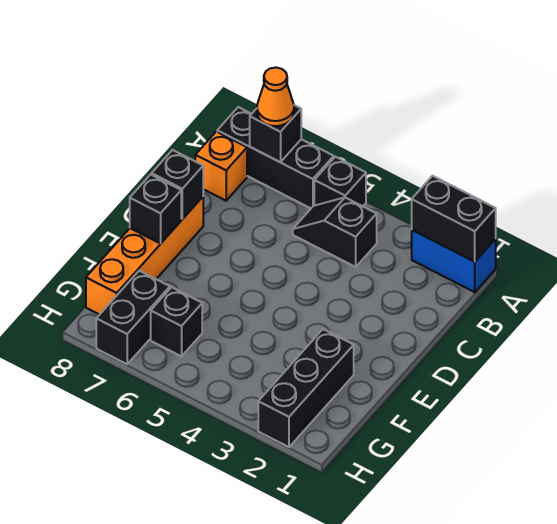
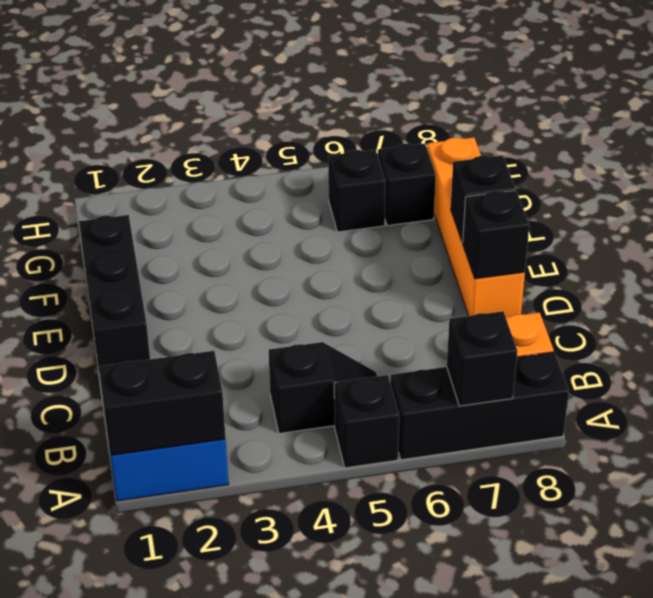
orange 1x1 cone [257,67,294,126] -> none
black 1x3 brick [258,329,354,447] -> black 1x3 brick moved to [79,215,150,375]
black 1x2 brick [96,271,170,364] -> black 1x1 brick [378,144,436,226]

